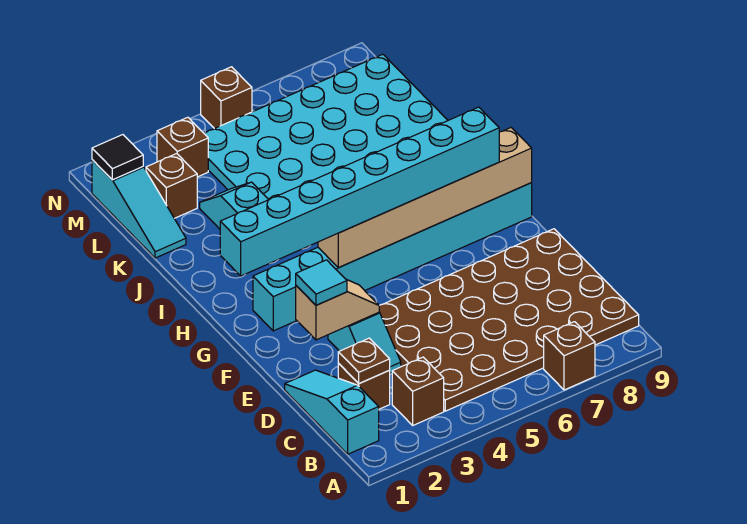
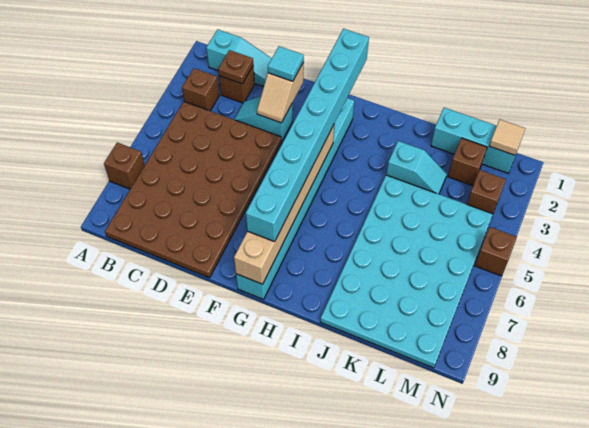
cyan 1x3 slope [92,160,186,258] -> cyan 1x3 brick [431,108,515,173]
black 1x1 tile [92,135,143,180] -> tan 1x1 tile [489,120,525,155]

